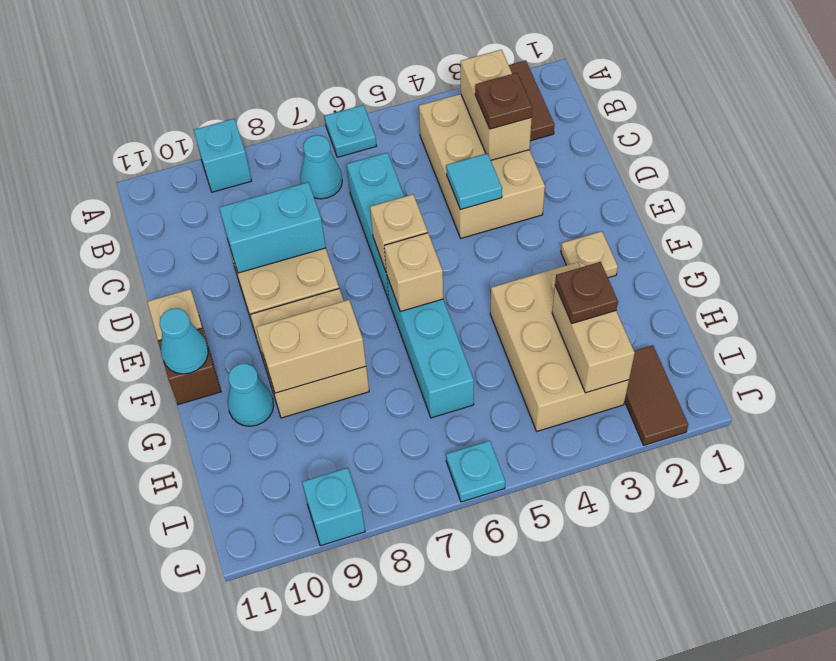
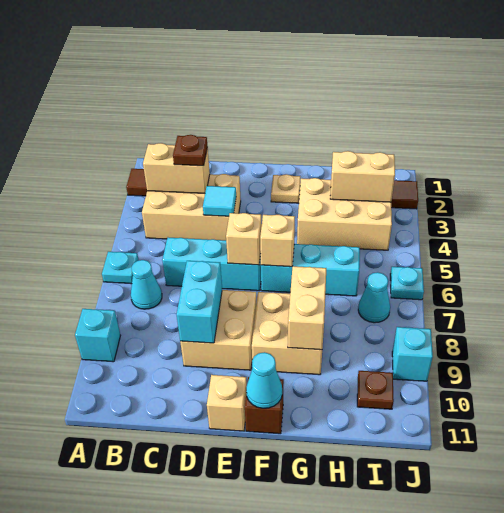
cyan 1x1 cone [228,364,274,426] -> cyan 1x1 cone moved to [358,272,390,323]
brown 1x1 plate [555,262,618,323] -> brown 1x1 plate moved to [357,371,394,409]

